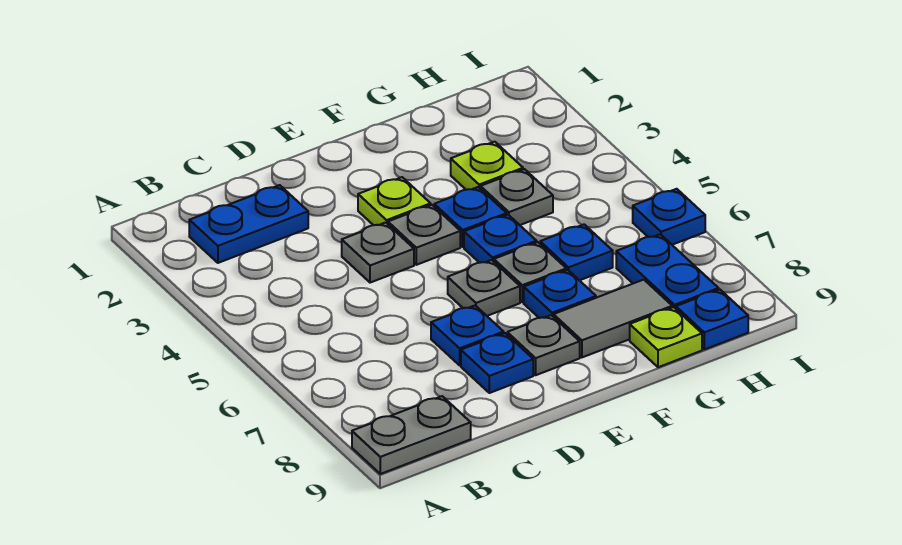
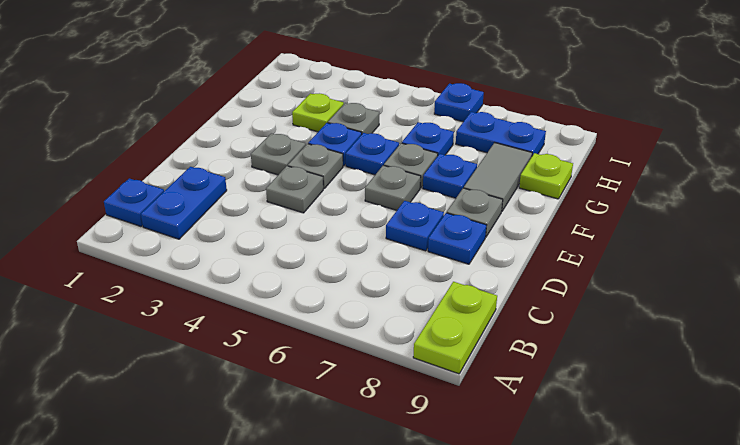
grey 1x2 plate [352,396,471,474] -> lime 1x2 plate [413,282,497,374]
lime 1x1 plate [358,177,431,225] -> grey 1x1 plate [251,133,306,175]
blue 1x1 plate [676,289,748,349] -> blue 1x1 plate moved to [104,178,164,227]

